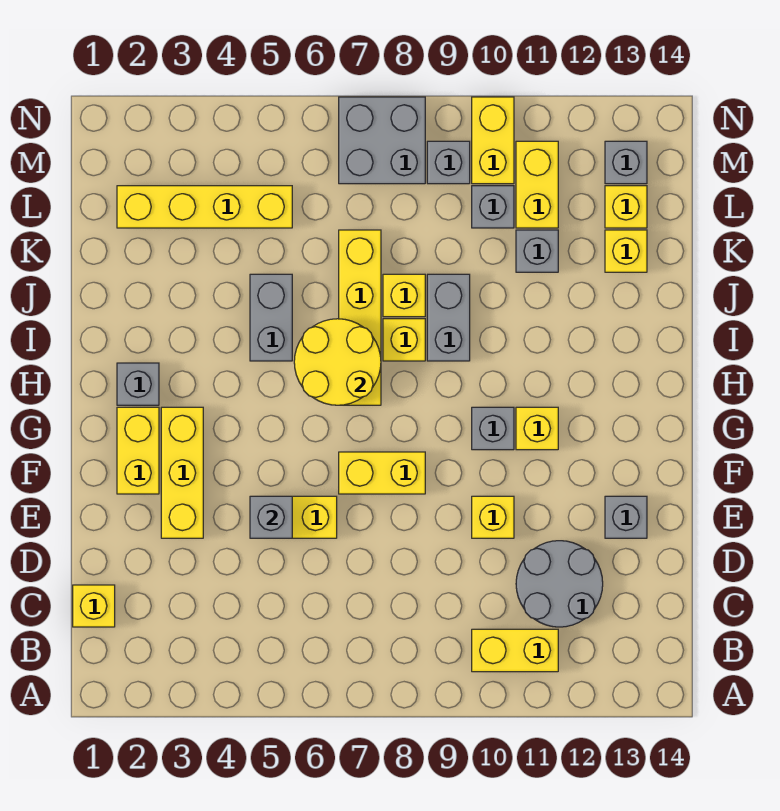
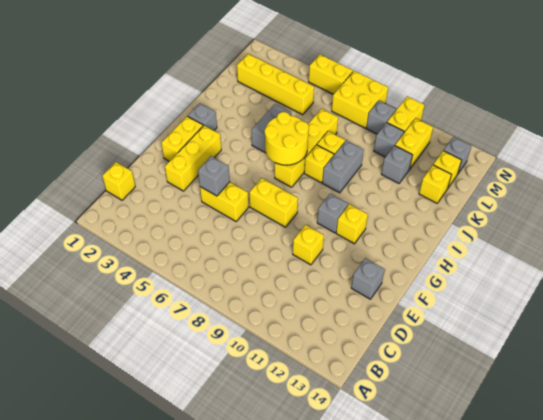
yellow 1x2 brick [472,629,558,672] -> yellow 1x2 brick moved to [309,55,353,94]
grey 2x2 round brick [516,541,603,627] -> none
grey 2x2 brick [339,97,425,184] -> yellow 2x2 brick [332,71,388,128]

